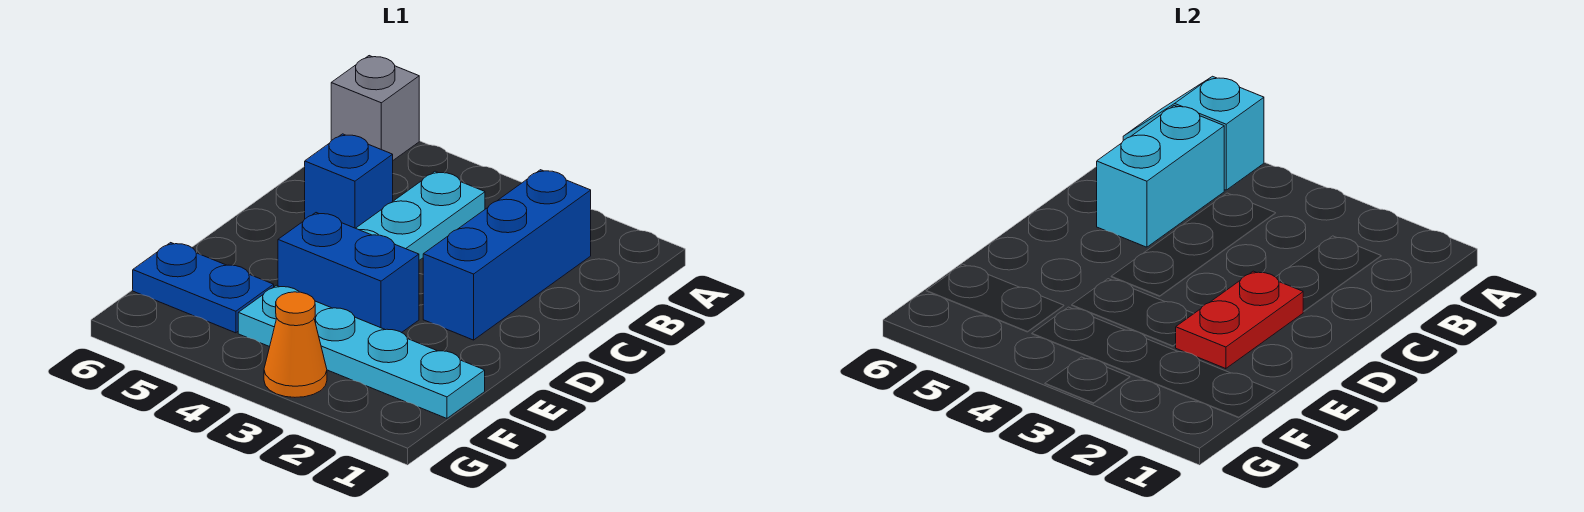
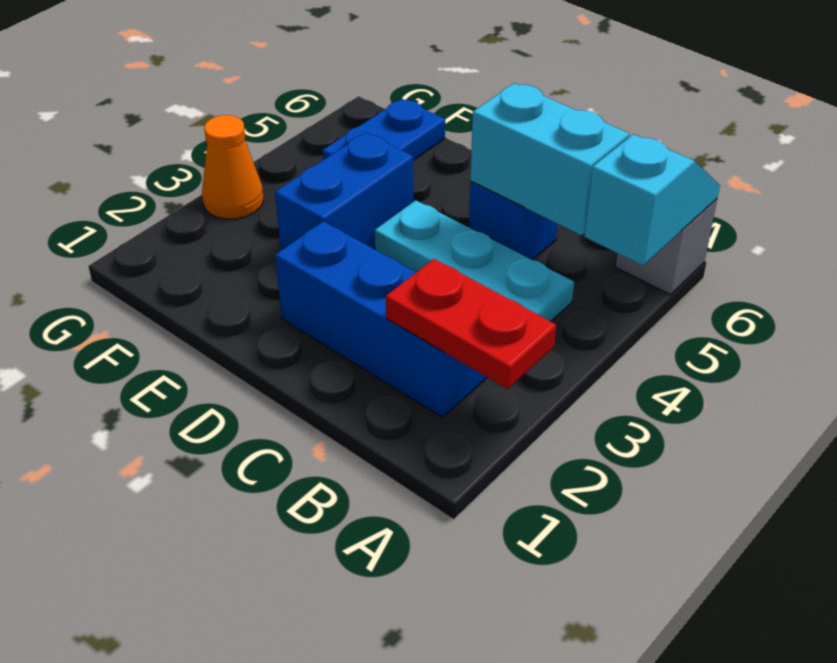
red 1x2 plate [1176,271,1303,369] -> red 1x2 plate moved to [386,259,556,389]
cyan 1x4 plate [238,285,485,418] -> none

